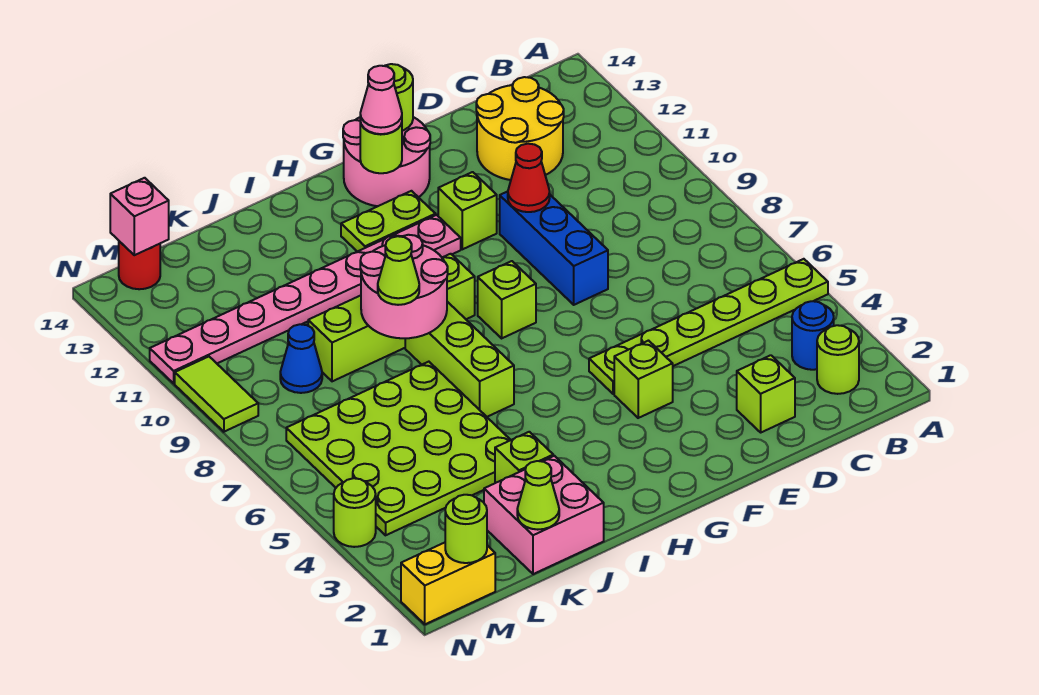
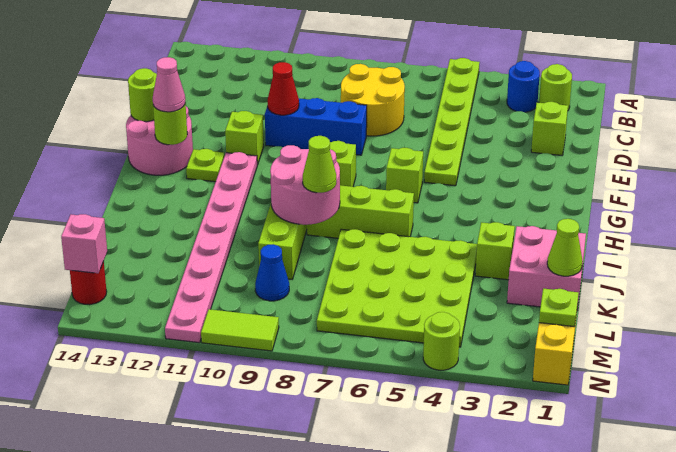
yellow 2x2 round brick [476,77,564,180] -> yellow 2x2 round brick moved to [341,64,405,136]
lime 1x1 brick [614,341,673,418] -> lime 1x1 brick moved to [386,148,423,203]
lime 1x2 plate [341,191,435,252] -> lime 1x1 plate [186,149,224,182]
lime 1x1 round brick [445,495,487,563] -> lime 1x1 plate [539,288,579,327]

